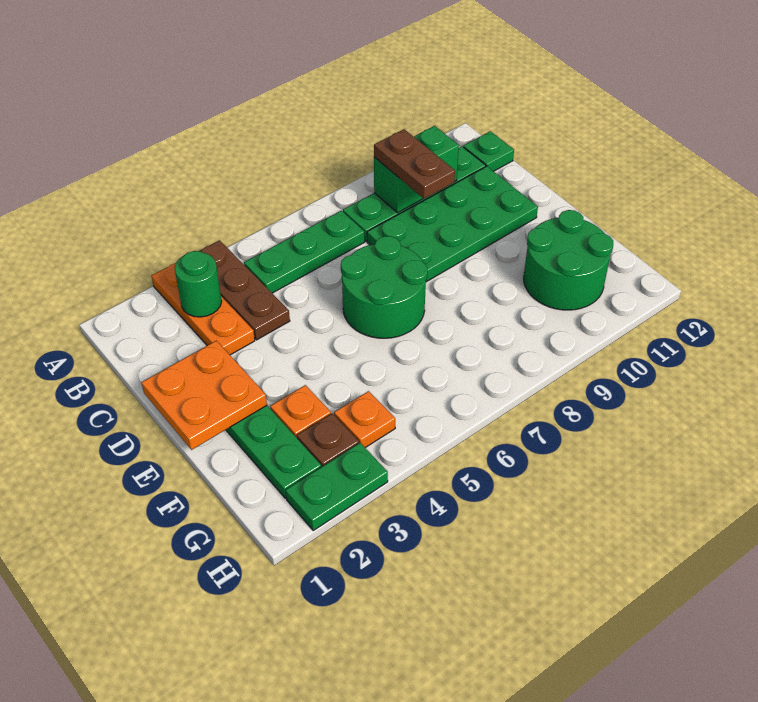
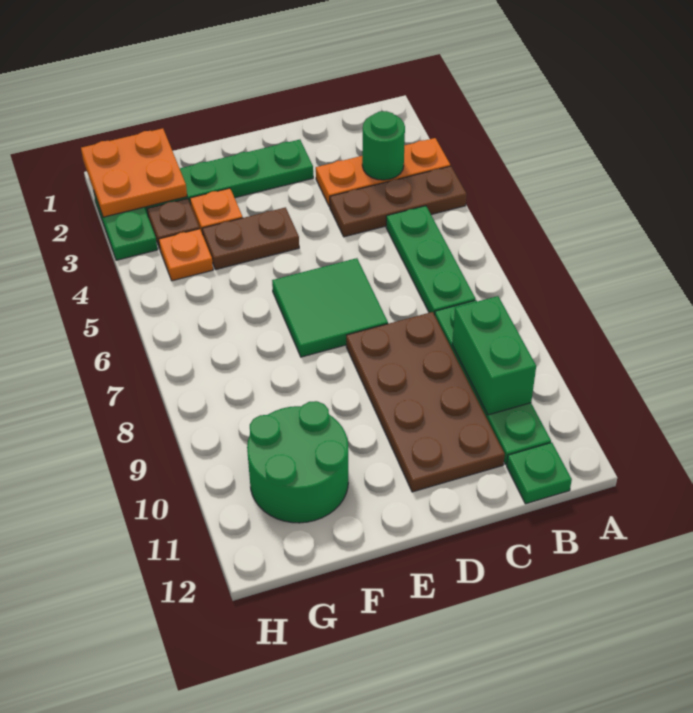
brown 1x2 plate [374,129,455,199] -> brown 1x2 plate moved to [202,207,299,270]
green 2x4 plate [367,166,538,282] -> brown 2x4 plate [346,312,505,492]
orange 2x2 plate [141,341,267,450] -> orange 2x2 plate moved to [81,128,187,217]
green 2x2 round brick [341,236,427,338] -> green 2x2 tile [272,258,388,357]

